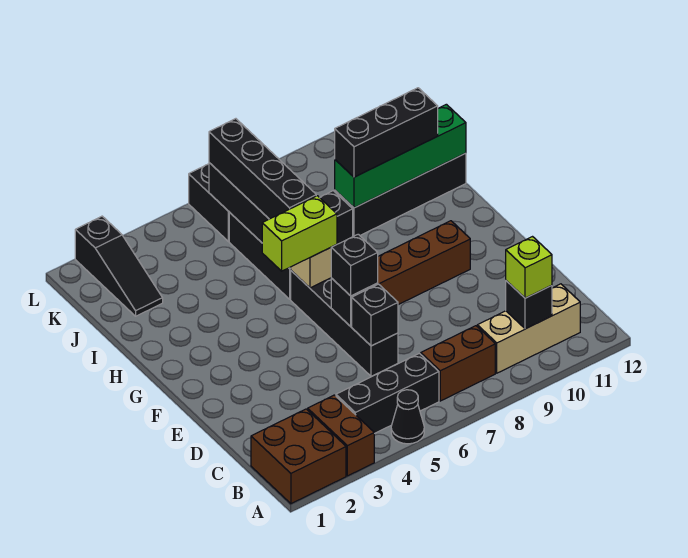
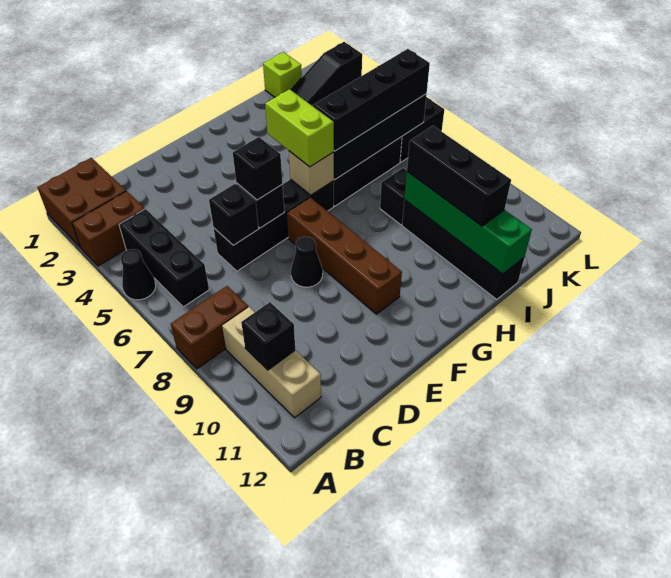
brown 1x2 brick [421,326,495,401] -> brown 1x2 brick turned to [171,286,248,369]
lime 1x1 brick [506,237,552,298] -> lime 1x1 brick moved to [263,52,302,97]
none -> black 1x1 cone [291,237,323,287]

